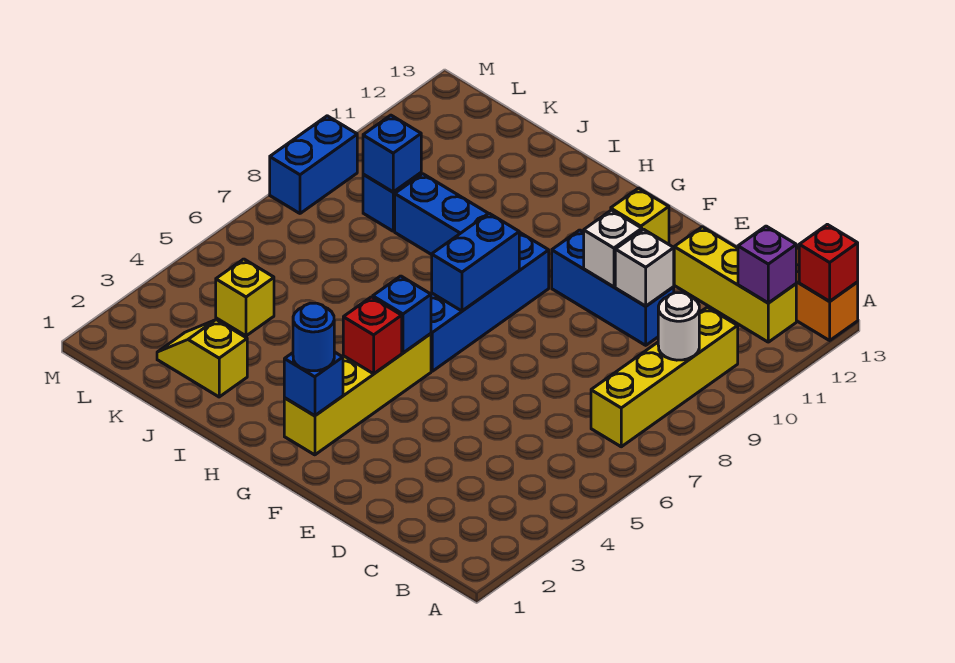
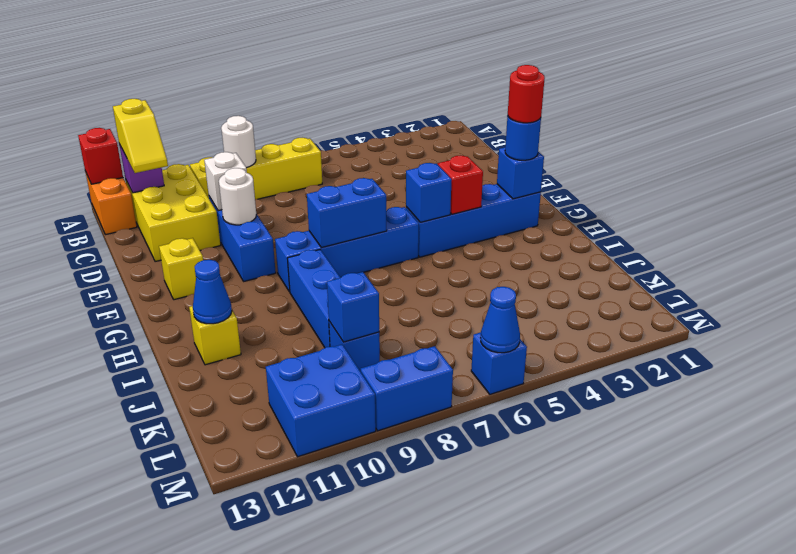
yellow 1x3 brick [674,227,796,342] -> yellow 2x3 brick [125,164,221,262]
white 1x1 brick [584,210,642,287] -> white 1x1 round brick [219,168,256,225]
yellow 1x4 brick [284,334,431,455] -> blue 1x4 brick [406,184,541,257]
none -> red 1x1 round brick [508,65,545,123]
none -> blue 1x1 cone [193,260,232,324]
yellow 1x2 slope [157,320,247,397] -> yellow 1x2 slope moved to [113,99,168,173]
yellow 1x1 brick [216,259,274,336] -> yellow 1x1 brick moved to [189,306,241,365]
none -> blue 2x2 brick [266,345,376,457]
none -> blue 1x1 brick [471,332,527,394]
none -> blue 1x1 cone [481,287,520,353]

